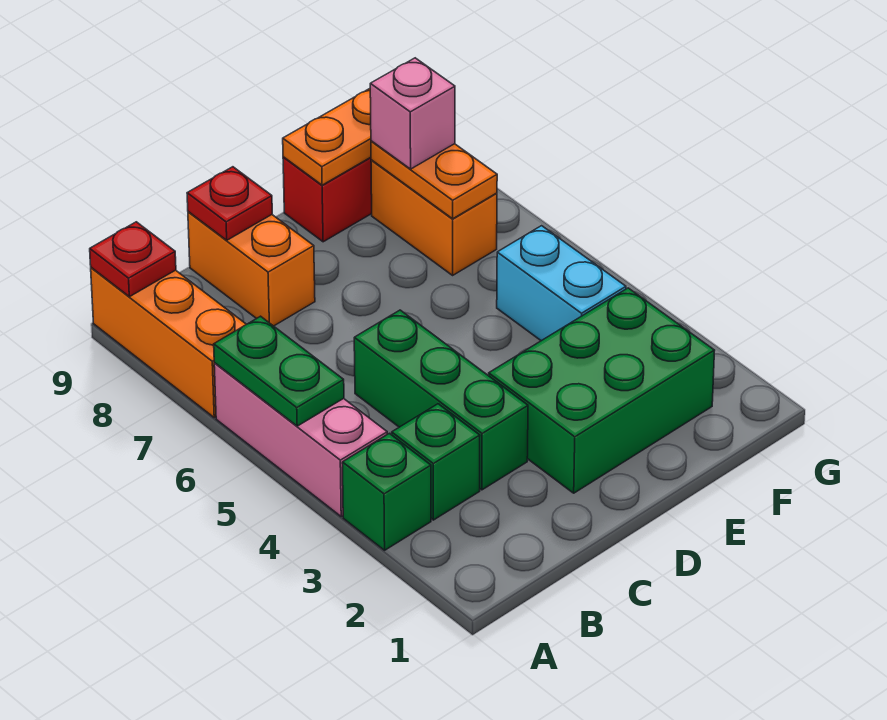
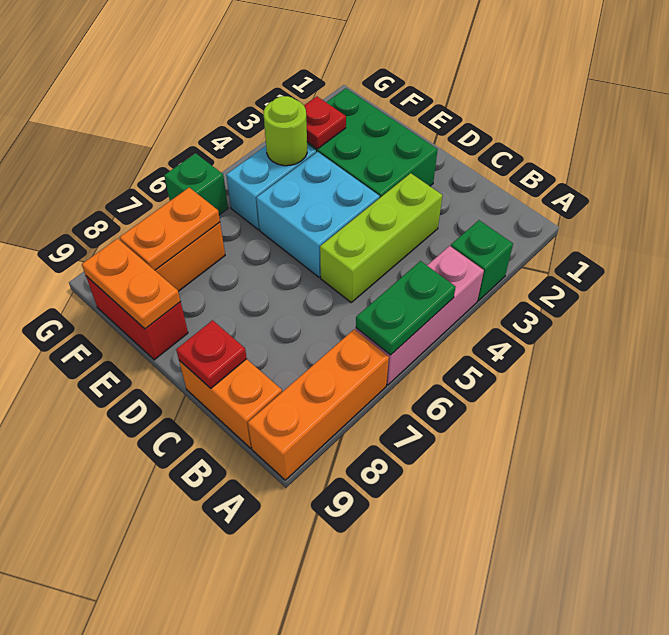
red 1x1 plate [90,222,176,297] -> red 1x1 plate moved to [304,96,346,149]
green 1x1 brick [391,404,480,520] -> green 1x1 brick moved to [164,153,228,215]
green 1x3 brick [354,310,528,490] -> lime 1x3 brick [320,173,443,302]
orange 1x2 brick [188,212,315,326] -> orange 1x2 brick turned to [179,359,282,448]
none -> cyan 2x2 brick [256,152,380,277]
none -> lime 1x1 round brick [264,96,307,166]
pink 1x1 brick [370,58,455,169] -> none

